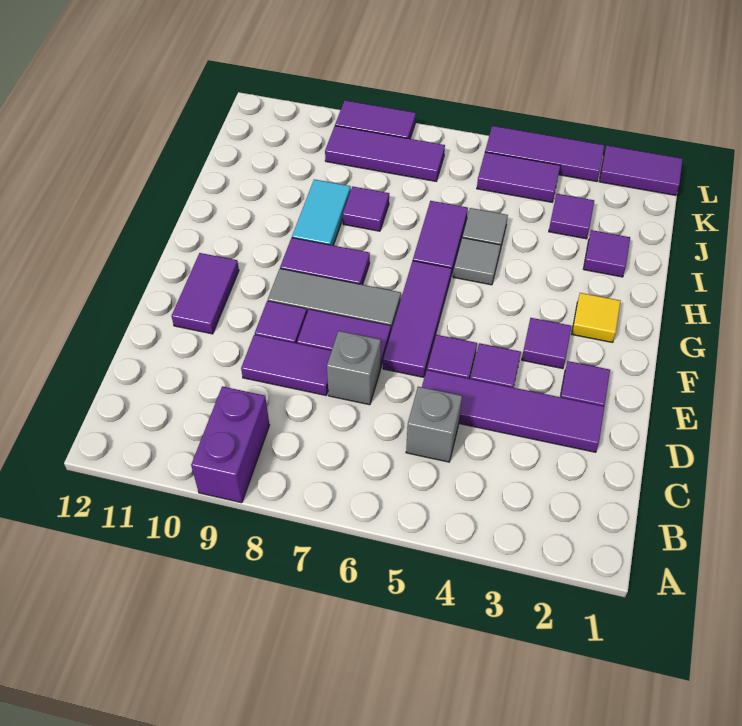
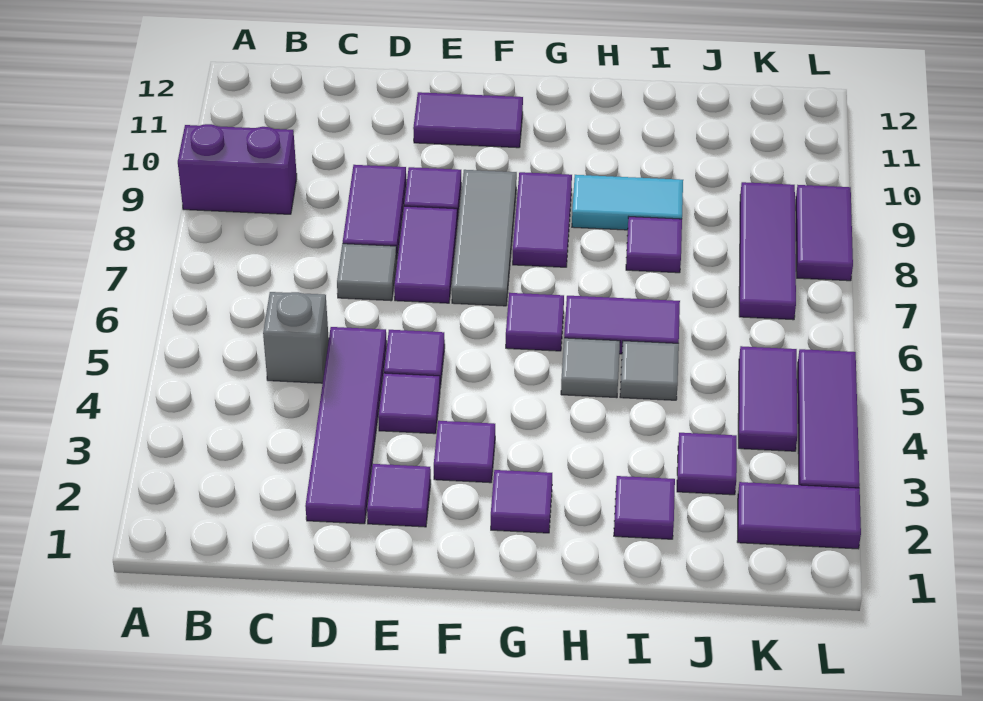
grey 1x1 brick [327,331,381,405] -> grey 1x1 tile [337,244,397,301]
purple 1x3 tile [383,261,452,377] -> purple 1x1 tile [506,293,564,351]
yellow 1x1 tile [572,293,621,342] -> purple 1x1 tile [491,470,552,533]
purple 1x2 tile [599,146,683,195] -> purple 1x2 tile turned to [737,482,861,549]

